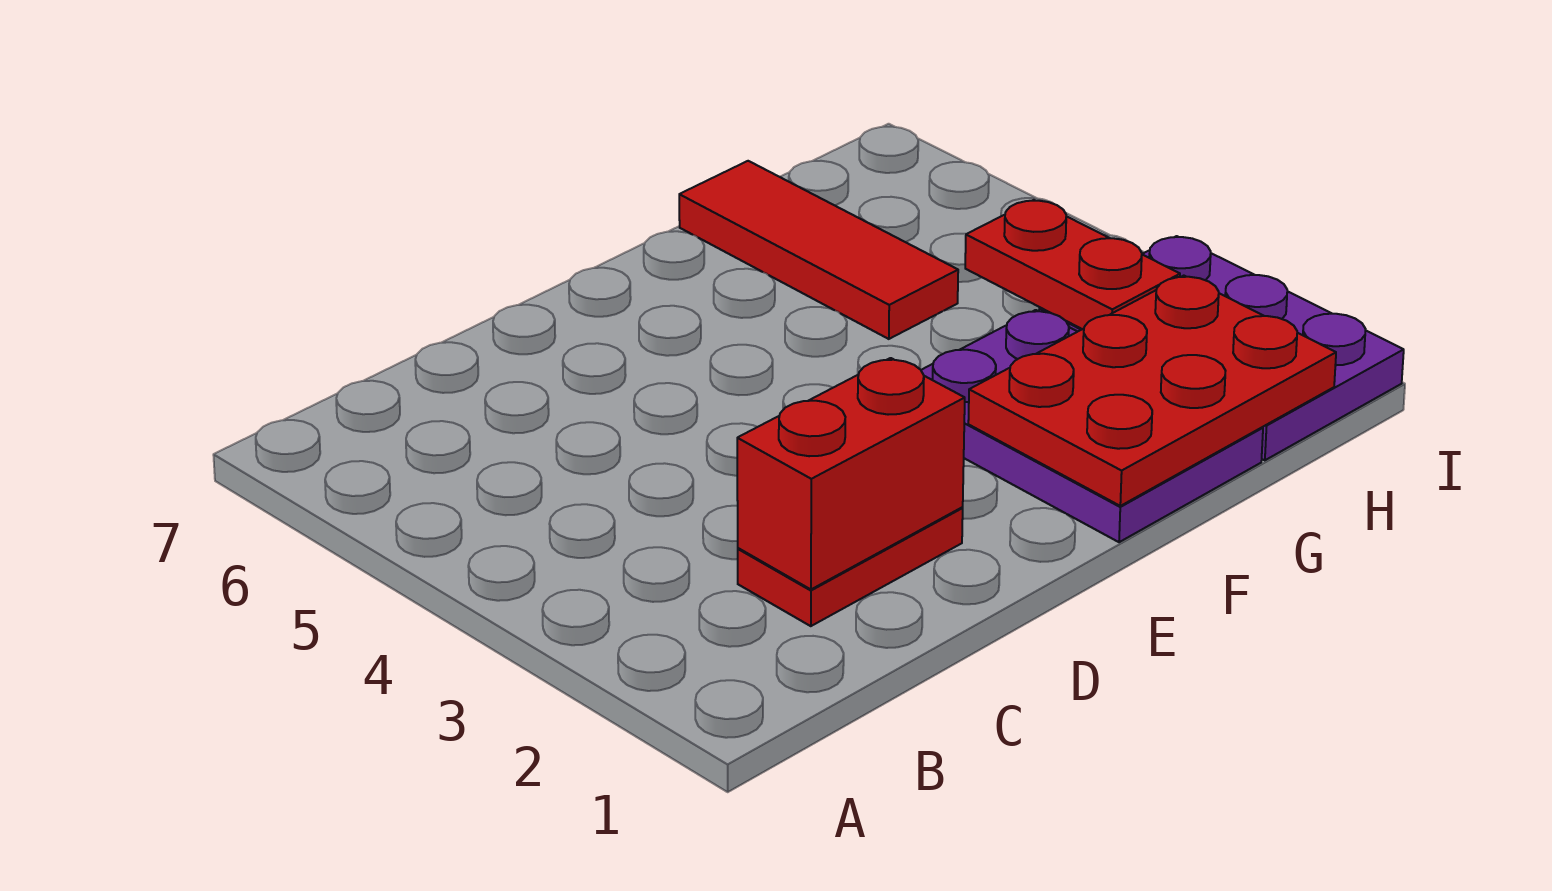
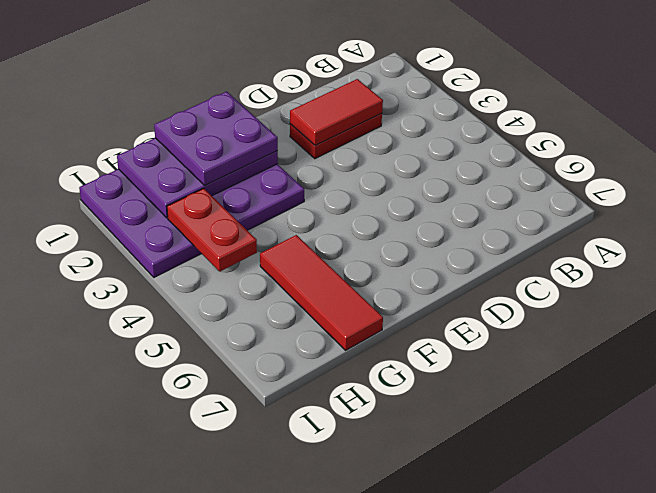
red 1x2 brick [737,358,965,589] -> red 1x2 tile [290,79,383,146]
red 2x3 plate [968,276,1336,506] -> purple 2x3 plate [117,138,278,218]
none -> purple 2x2 plate [154,92,278,185]

